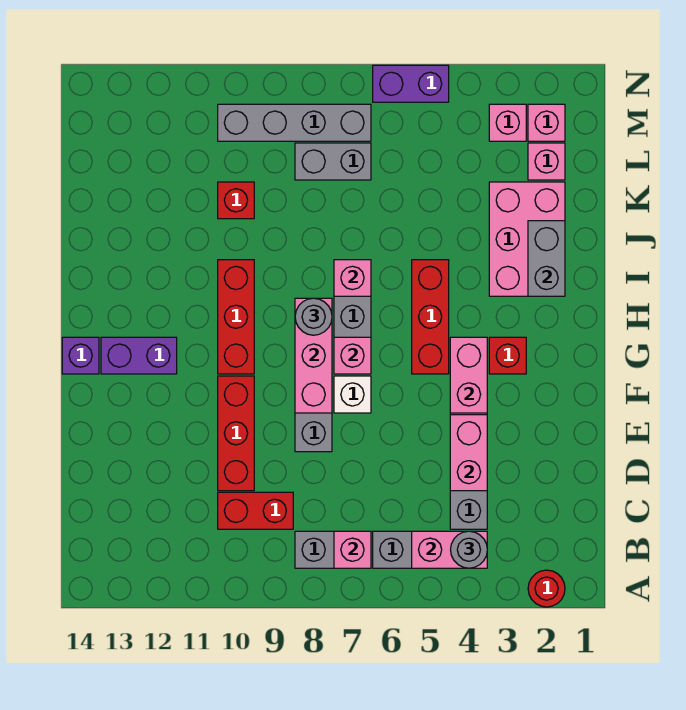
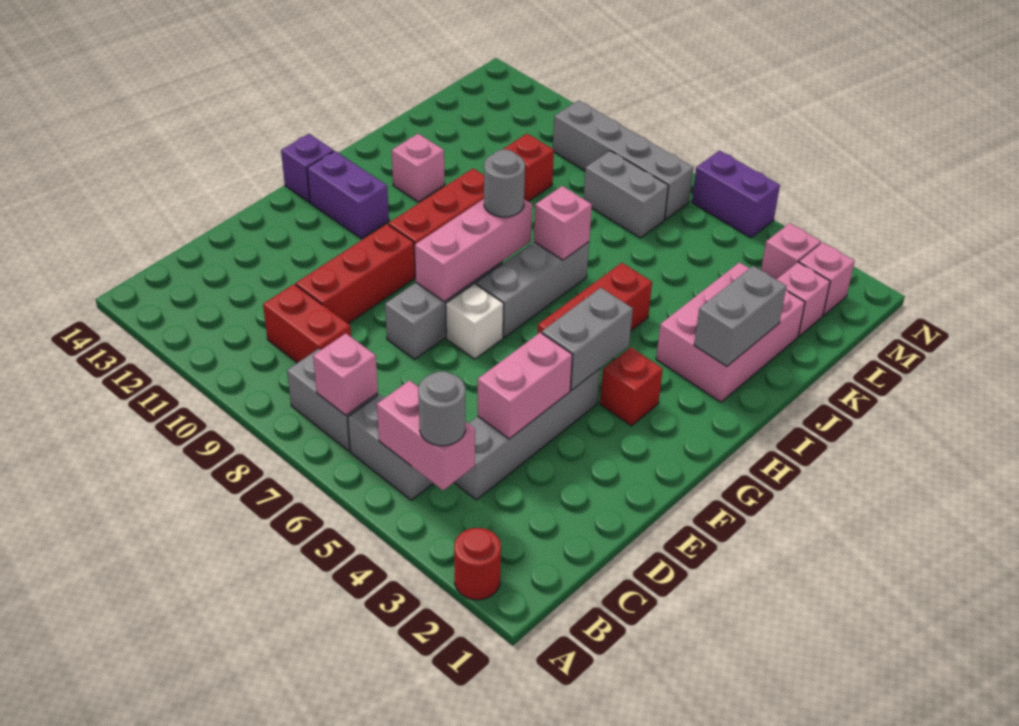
pink 1x2 brick [450,337,487,413] -> grey 1x2 brick [542,288,633,390]
pink 1x1 brick [334,337,371,374] -> pink 1x1 brick moved to [392,134,445,202]

